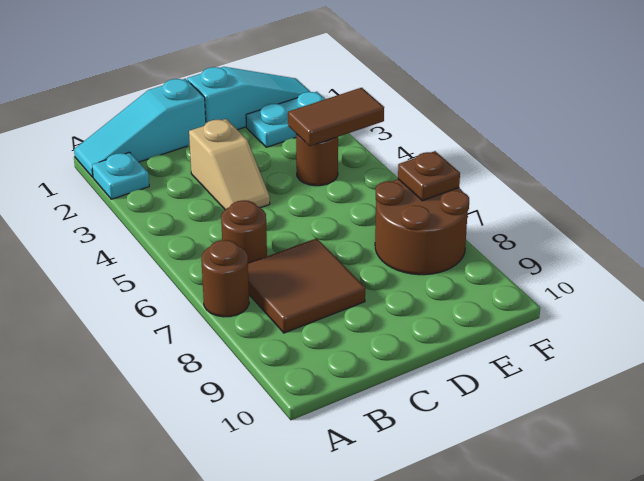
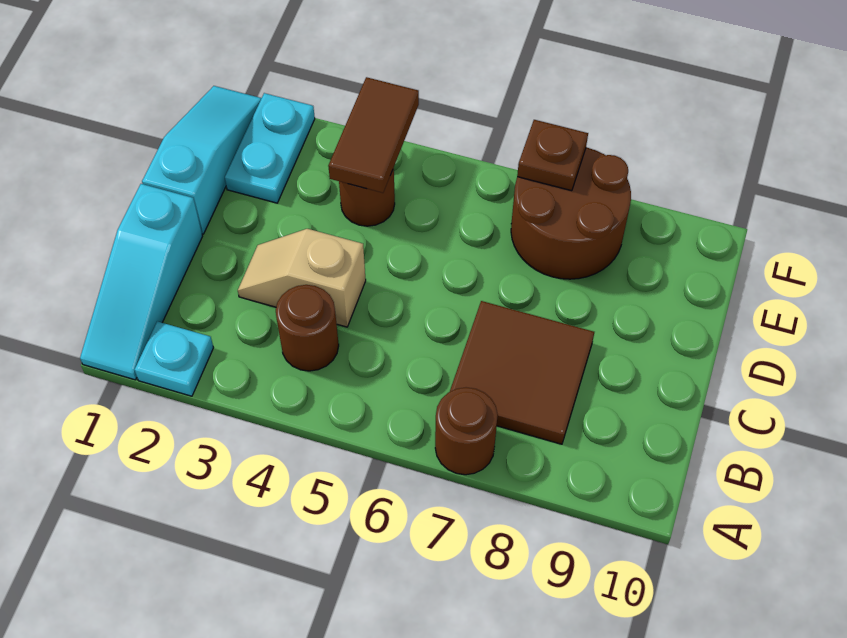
brown 1x1 round brick [221,200,267,263] -> brown 1x1 round brick moved to [276,285,339,371]
tan 1x2 slope [189,119,270,210] -> tan 1x2 slope turned to [238,229,366,327]

